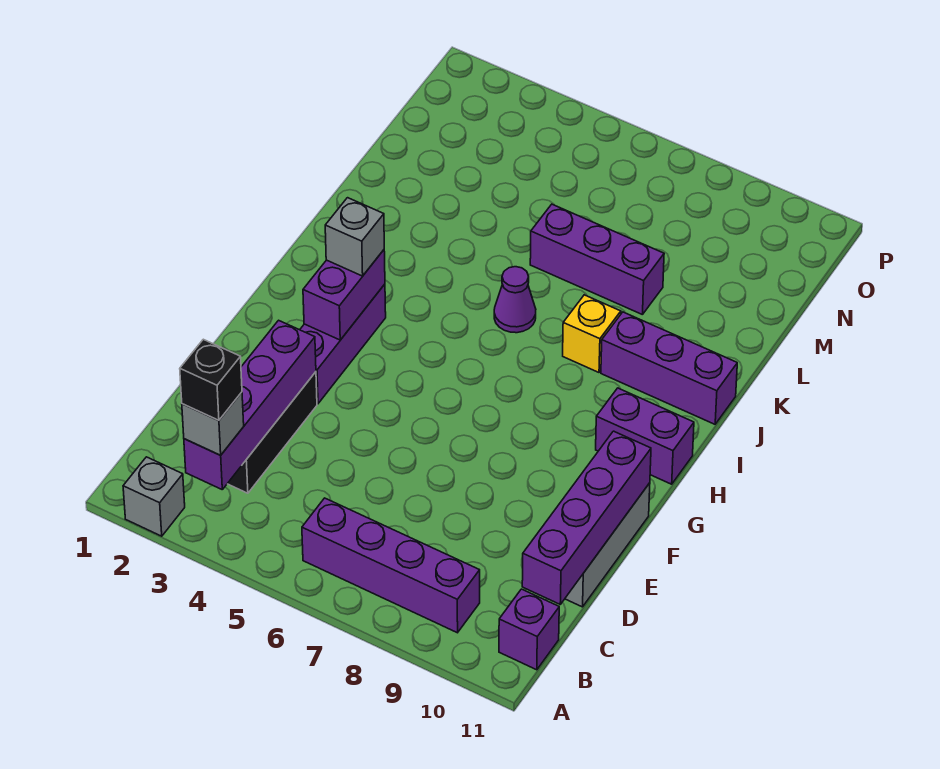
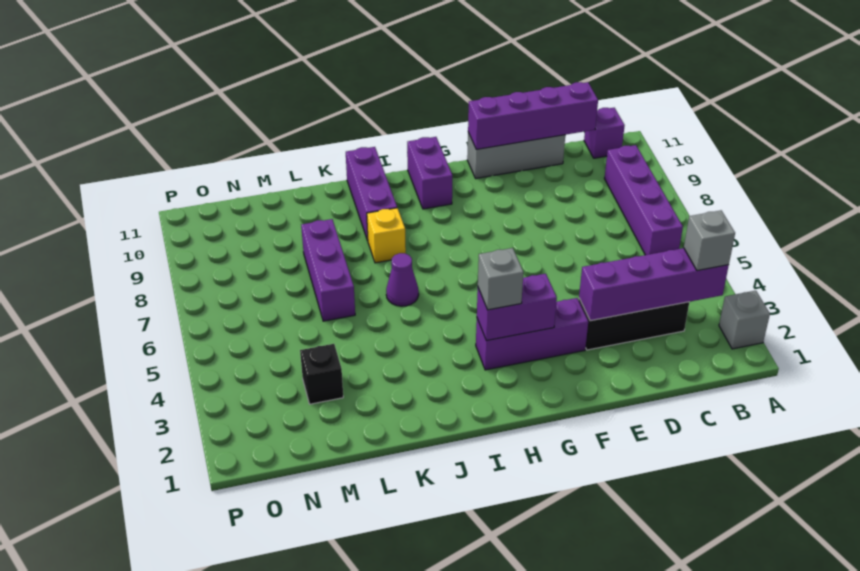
black 1x1 brick [180,339,242,420] -> black 1x1 brick moved to [300,344,343,404]

